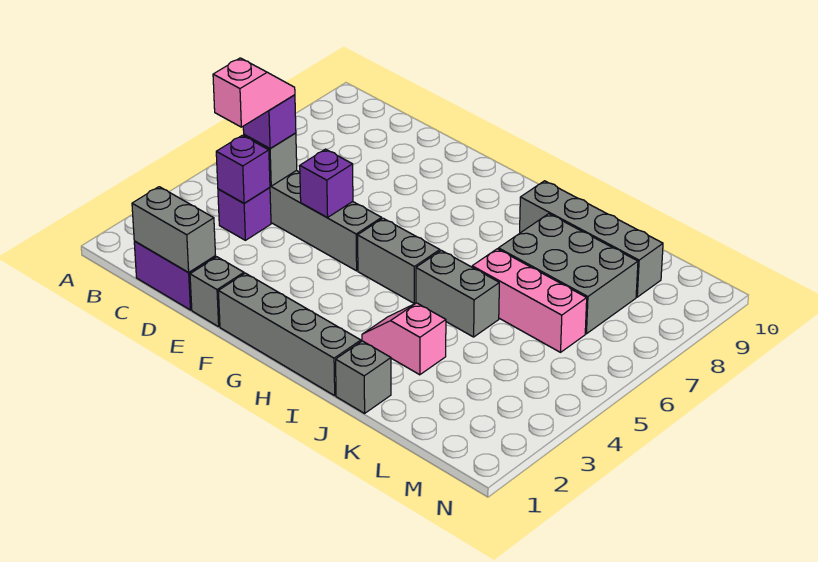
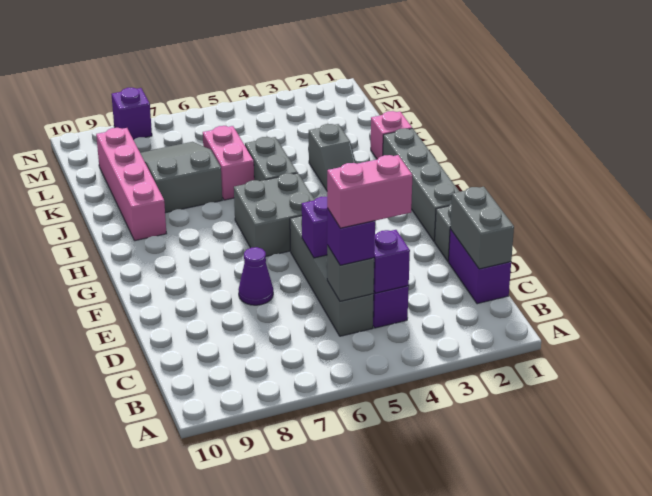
pink 1x2 slope [213,58,295,127] -> pink 1x2 brick [327,155,412,228]
none -> purple 1x1 cone [238,247,273,305]
grey 1x2 brick [358,218,440,304] -> grey 2x2 brick [234,173,315,256]
pink 1x2 slope [362,303,446,375] -> grey 1x2 slope [309,124,356,190]
grey 1x4 brick [520,181,663,297] -> pink 1x4 brick [96,128,167,241]
grey 1x1 brick [336,341,391,413] -> pink 1x1 brick [371,111,412,159]
pink 1x3 brick [472,249,587,352] -> pink 1x2 brick [203,126,254,200]
grey 2x3 brick [498,214,638,334] -> grey 2x3 slope [140,142,222,213]
none -> purple 1x1 brick [111,88,152,140]

